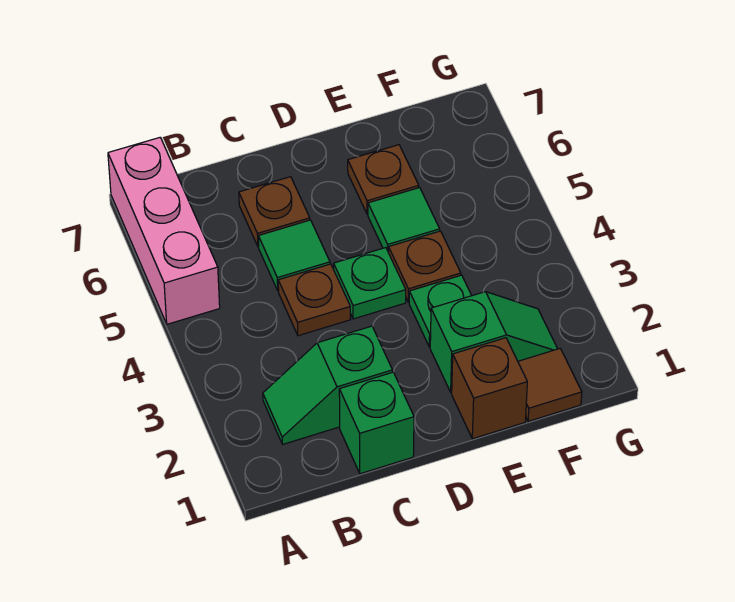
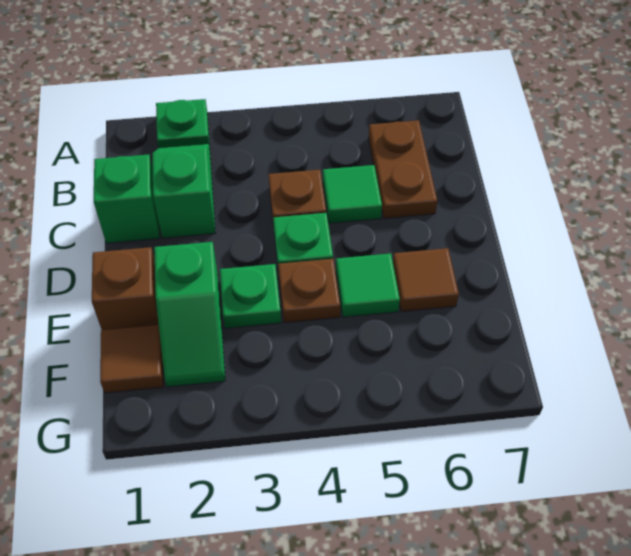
none -> green 1x1 plate [156,99,210,148]
pink 1x3 brick [108,138,220,324] -> none
brown 1x1 plate [239,177,310,247] -> brown 1x2 plate [368,120,437,219]
brown 1x1 plate [348,145,419,214] -> brown 1x1 tile [393,248,459,312]

